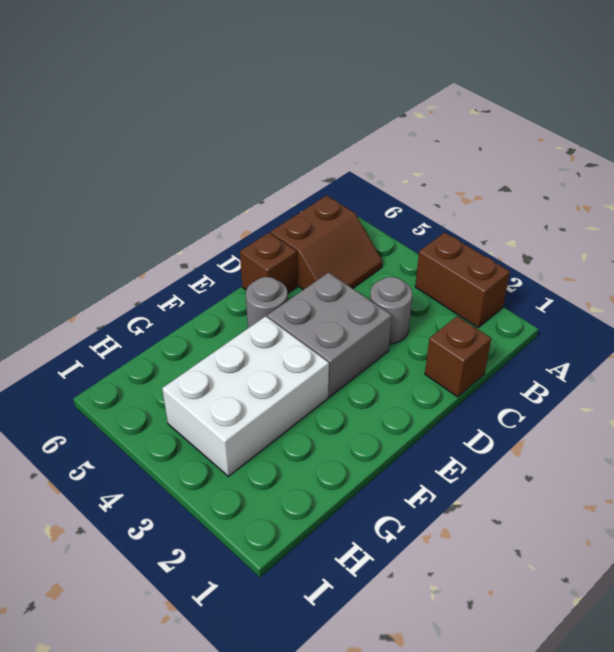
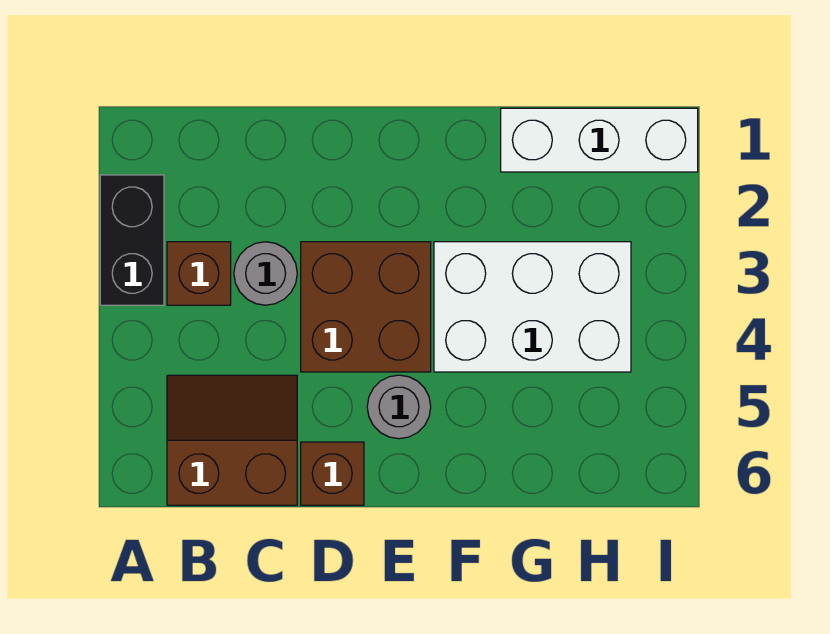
brown 1x2 brick [415,233,510,327] -> black 1x2 brick [100,175,164,305]
brown 1x1 brick [425,316,491,397] -> brown 1x1 brick moved to [167,242,231,305]
grey 2x2 brick [267,273,392,397] -> brown 2x2 brick [301,242,431,372]
none -> white 1x3 brick [501,108,698,172]

